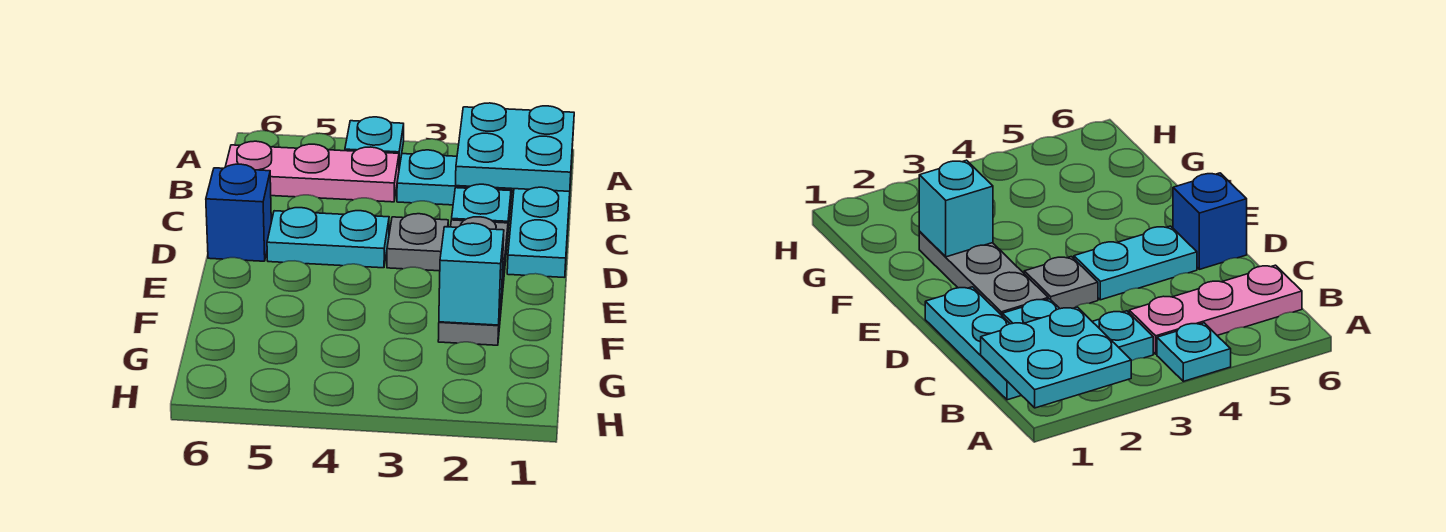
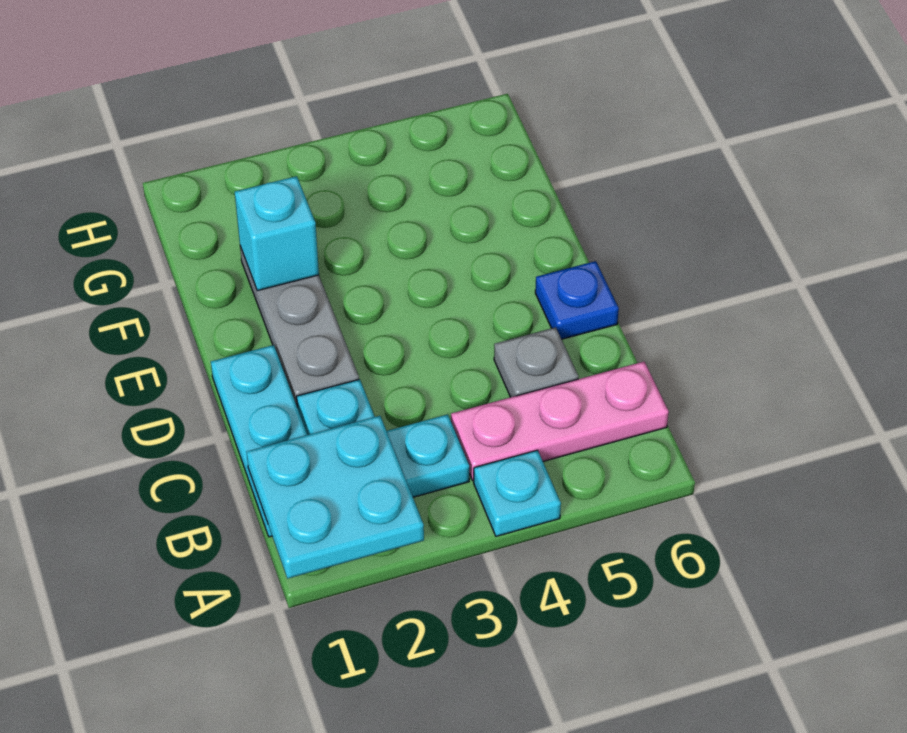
grey 1x1 plate [387,214,448,271] -> grey 1x1 plate moved to [494,327,579,397]
cyan 1x2 plate [267,208,389,268] -> none
blue 1x1 brick [206,164,271,261] -> blue 1x1 plate [535,261,619,339]

